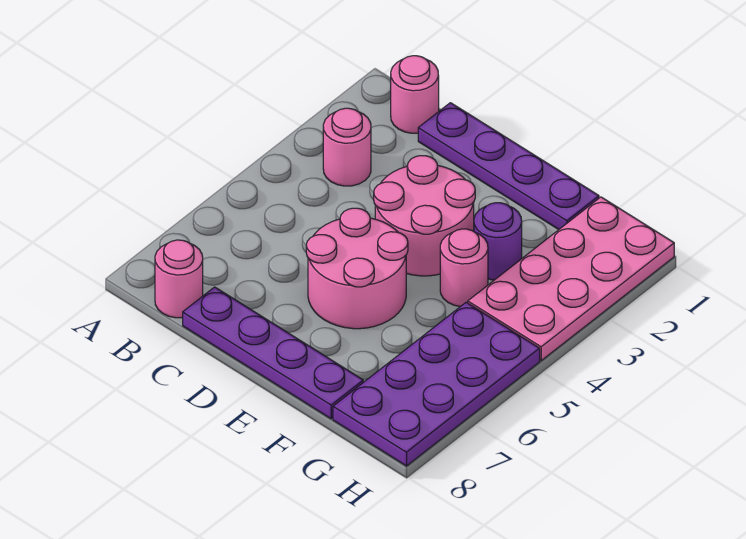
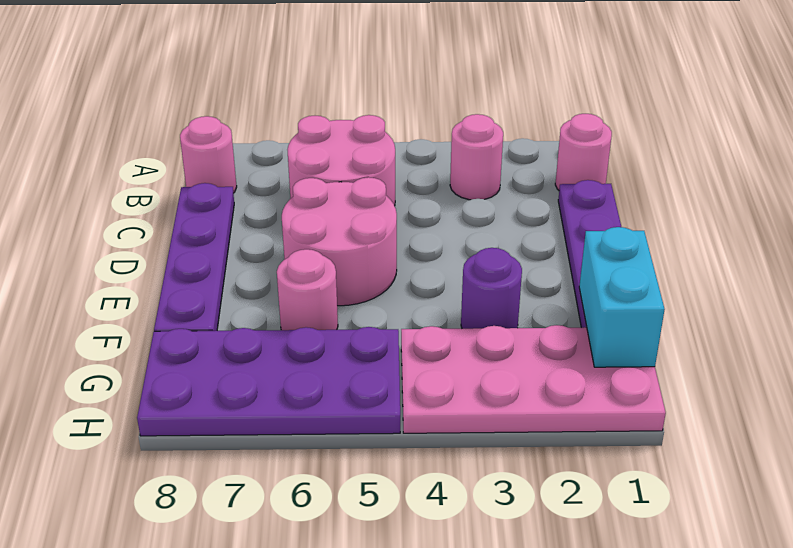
pink 2x2 round brick [374,156,475,276] -> pink 2x2 round brick moved to [287,115,395,206]
none -> cyan 1x2 brick [579,227,665,367]
pink 1x1 round brick [440,229,488,307] -> pink 1x1 round brick moved to [277,249,338,330]

